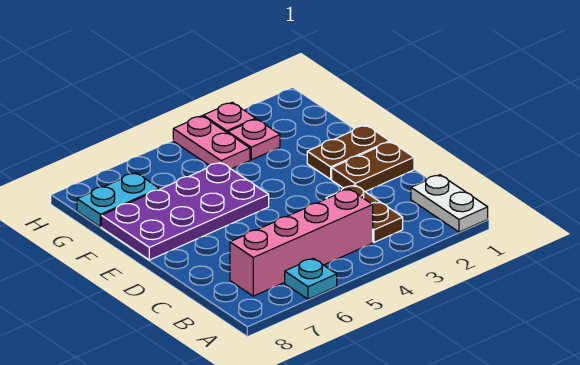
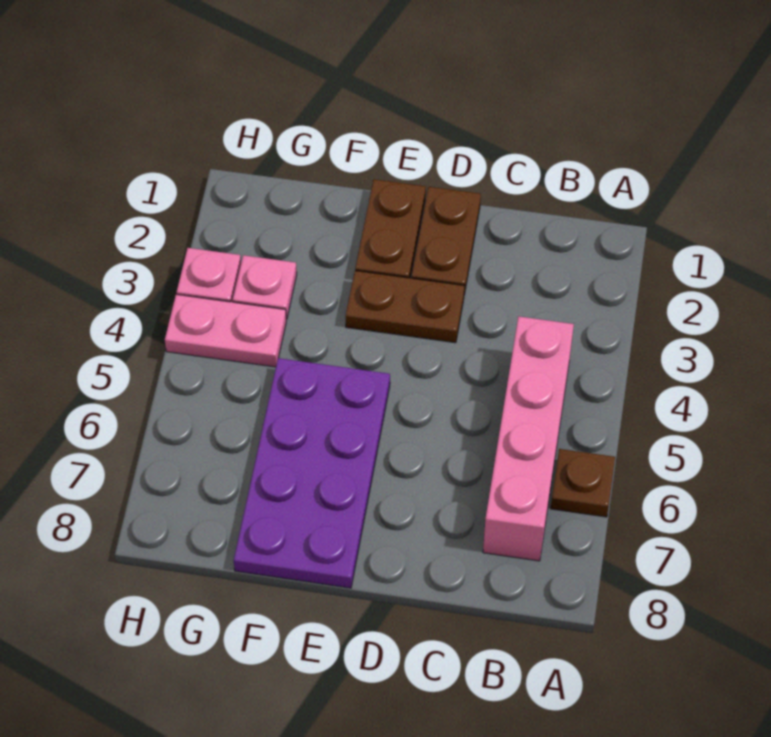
white 1x2 plate [411,175,488,232] -> none
cyan 1x1 plate [285,258,337,299] -> brown 1x1 plate [551,449,615,517]
brown 1x2 plate [326,185,403,242] -> brown 1x2 plate moved to [346,271,465,343]
cyan 1x2 plate [77,173,159,227] -> none

